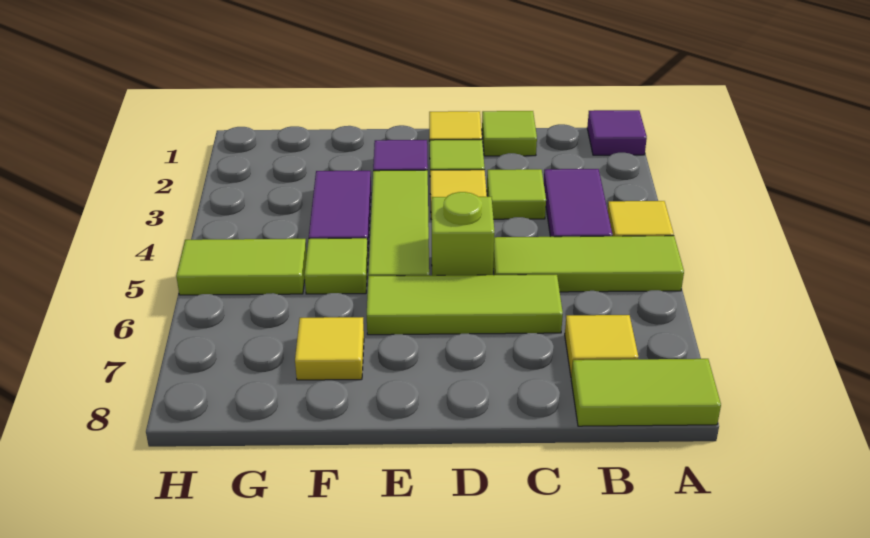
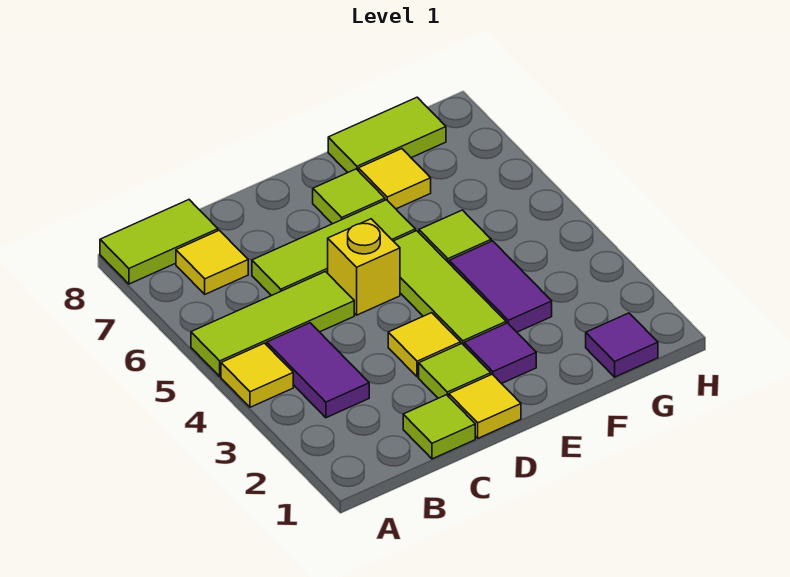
purple 1x1 tile [587,110,647,155] -> purple 1x1 tile moved to [586,313,658,377]
lime 1x1 tile [487,169,546,219] -> lime 1x1 tile moved to [313,169,385,224]
lime 1x1 brick [432,192,495,276] -> yellow 1x1 brick [328,219,400,315]
lime 1x2 tile [176,239,307,295] -> lime 1x2 tile moved to [328,97,446,172]

